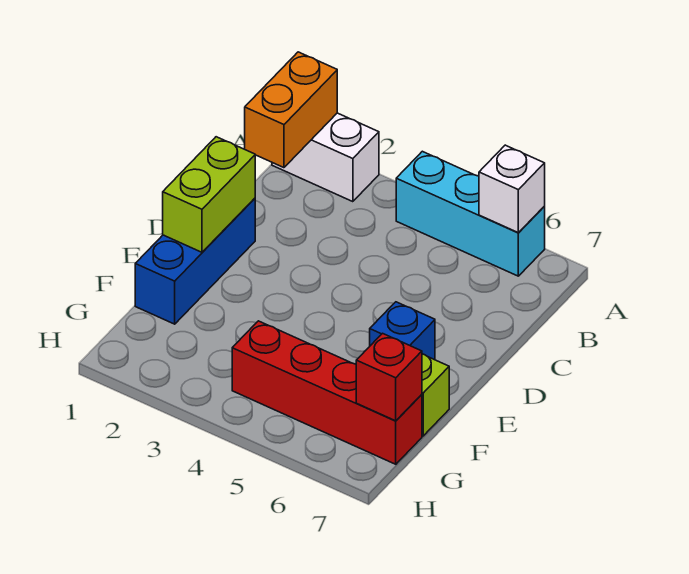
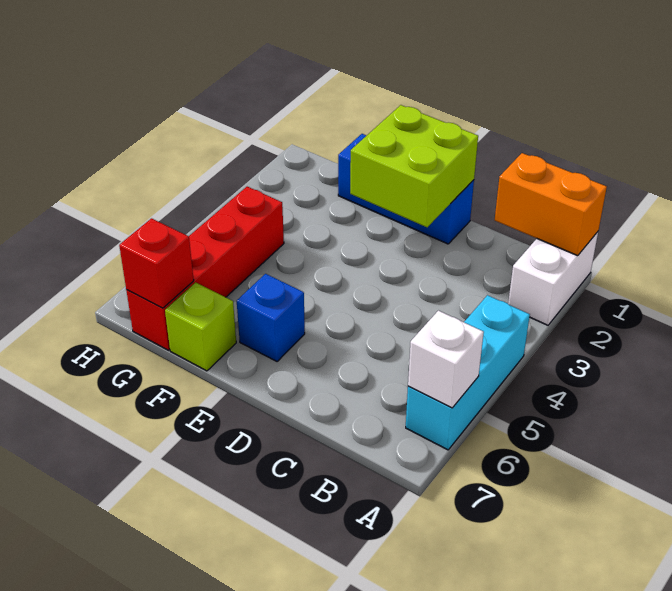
lime 1x2 brick [163,137,255,252] -> lime 2x2 brick [350,105,478,227]

